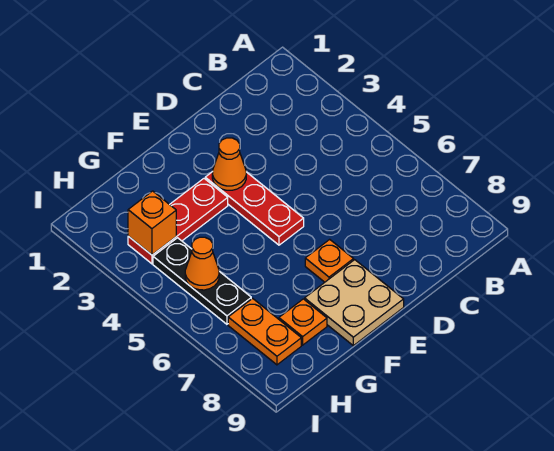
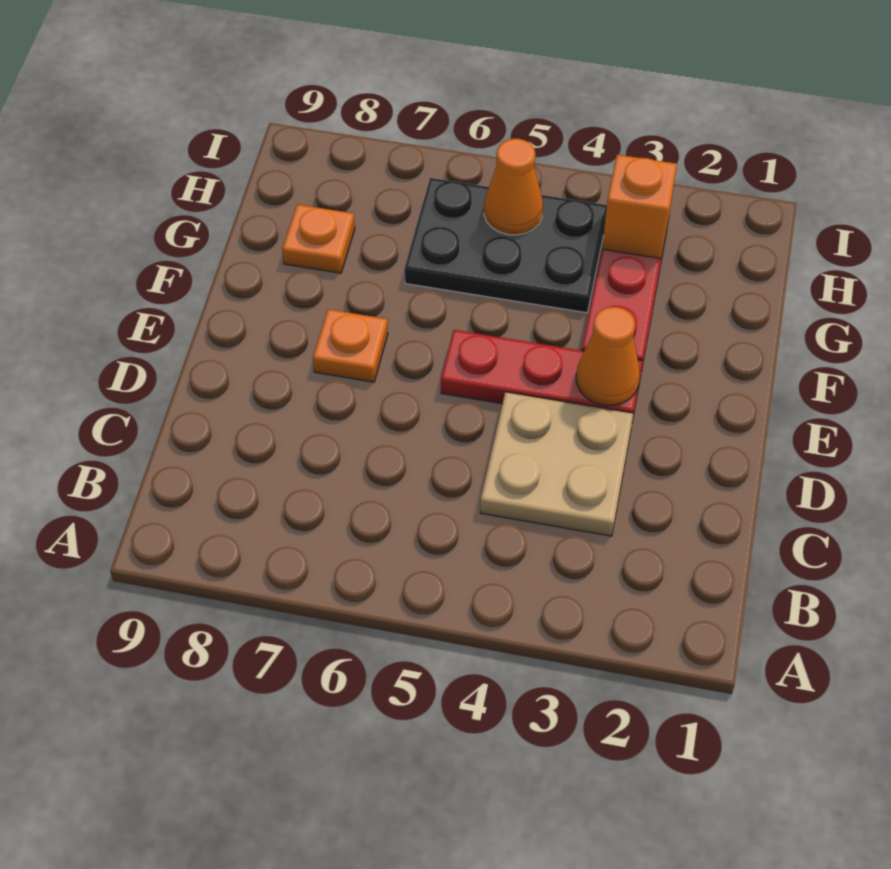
tan 2x2 plate [305,260,404,346] -> tan 2x2 plate moved to [480,392,634,536]
black 1x3 plate [153,238,251,324] -> black 2x3 plate [405,178,607,313]
orange 1x2 plate [228,298,301,365] -> none

